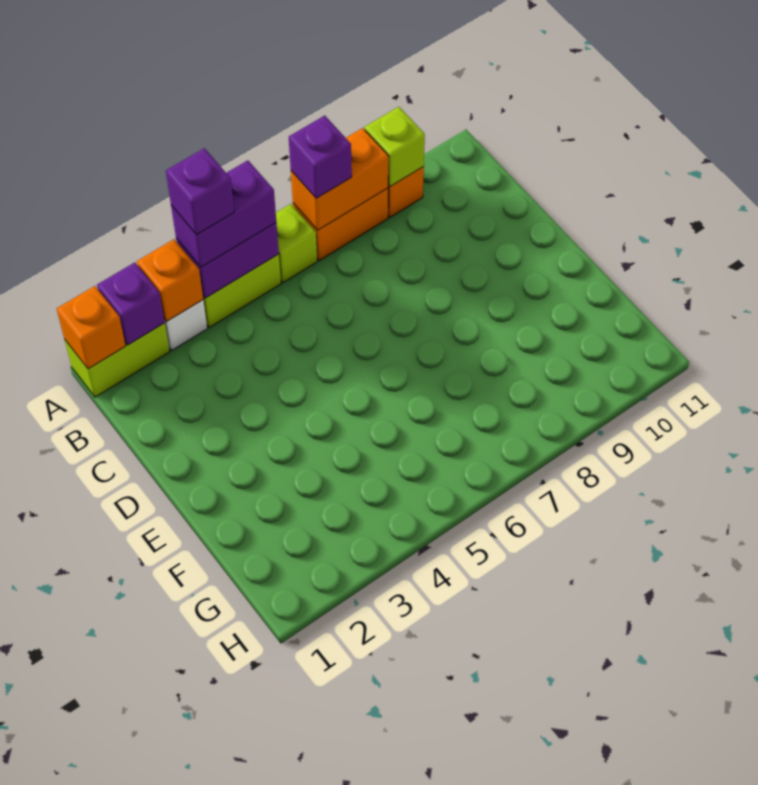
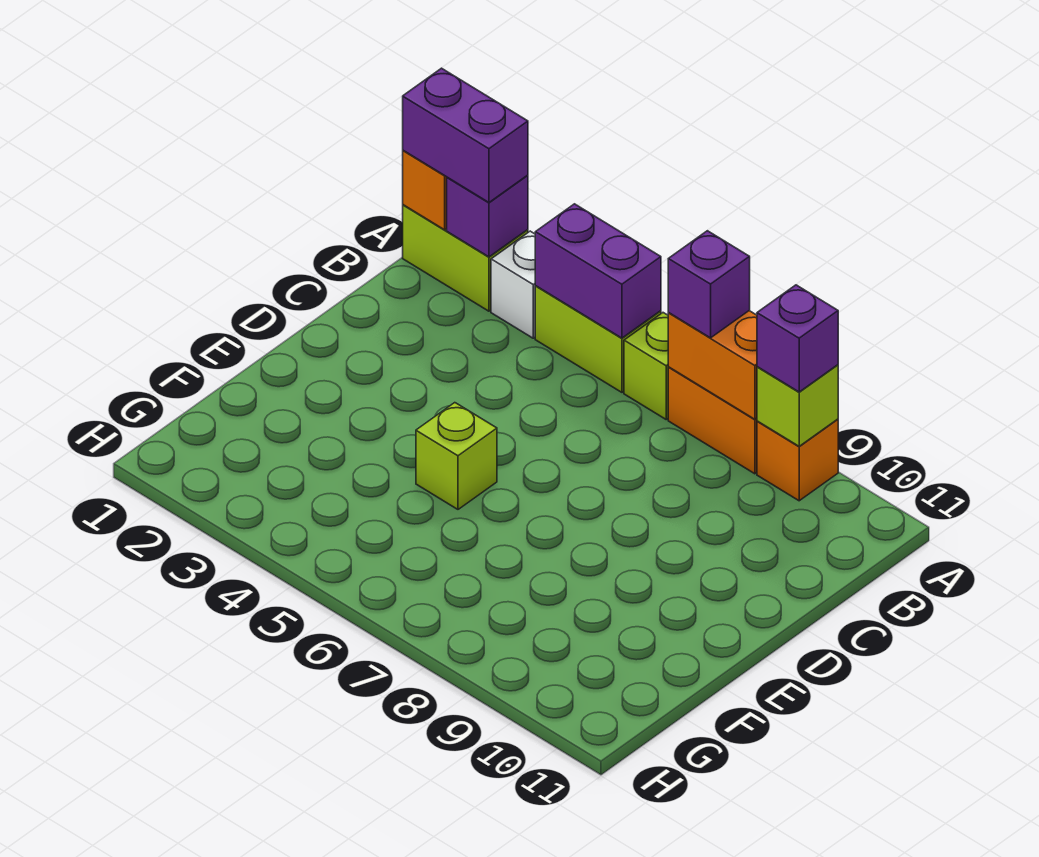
orange 1x1 brick [137,239,203,321] -> none
purple 1x2 brick [171,160,276,267] -> purple 1x2 brick moved to [403,68,528,202]
purple 1x1 brick [166,148,234,235] -> purple 1x1 brick moved to [757,285,838,392]
none -> lime 1x1 brick [416,403,497,509]

